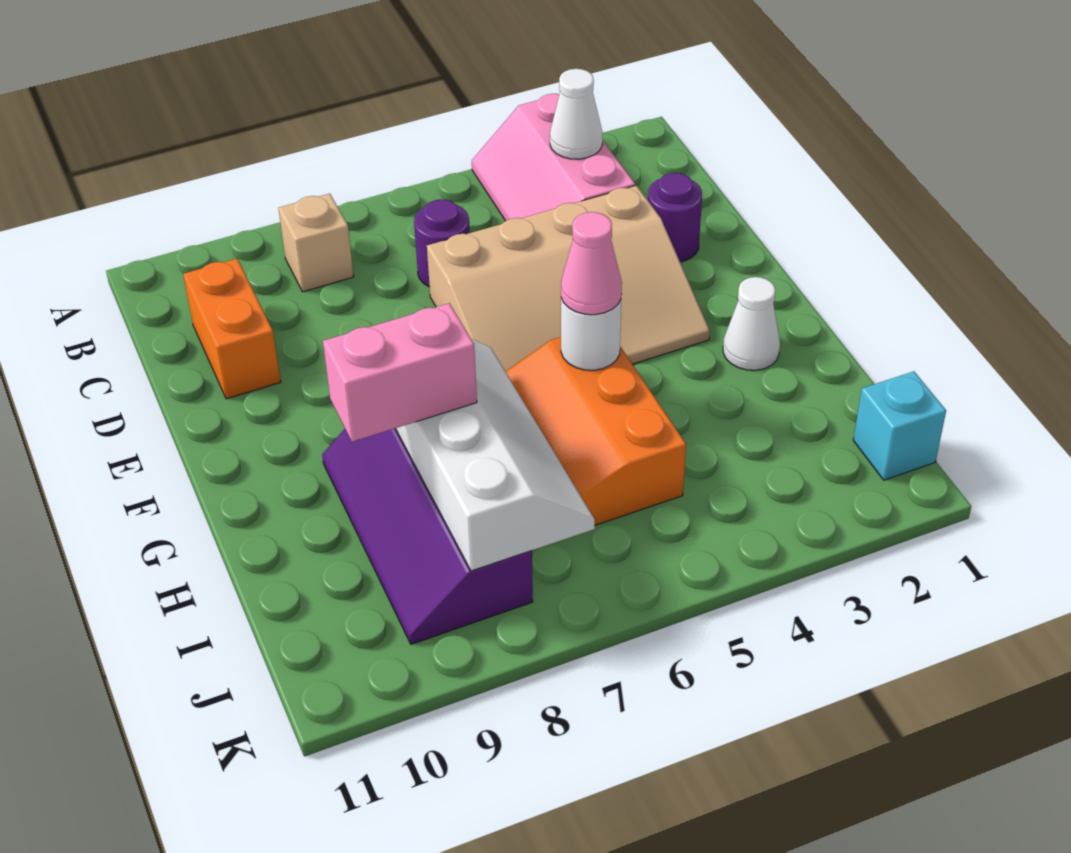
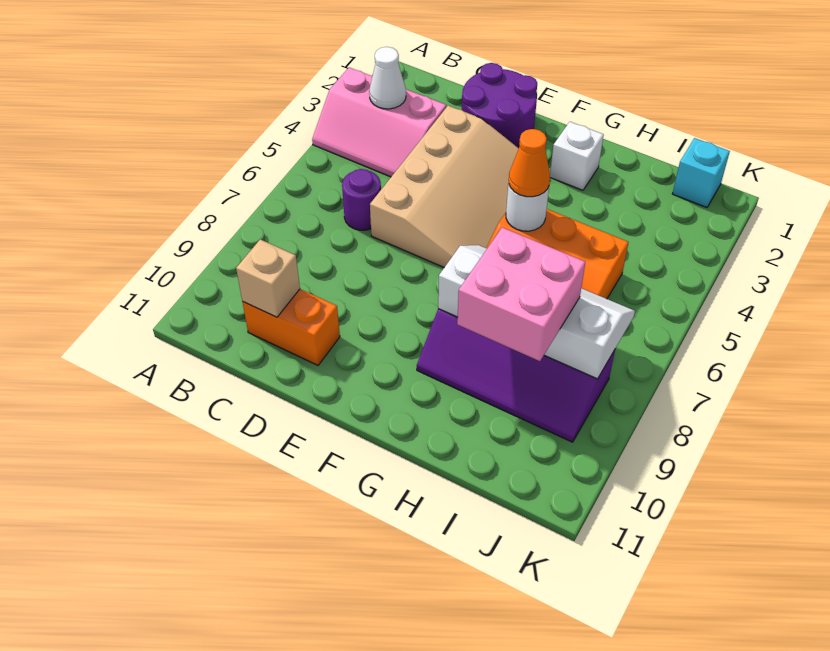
tan 1x1 brick [278,194,354,292] -> tan 1x1 brick moved to [236,239,300,317]
purple 1x1 round brick [648,173,702,262] -> purple 2x2 round brick [462,63,537,148]
white 1x1 cone [723,277,780,370] -> white 1x1 brick [550,122,604,190]
pink 1x1 cone [561,212,622,315] -> orange 1x1 cone [509,129,550,197]
pink 1x2 brick [323,303,477,442] -> pink 2x2 brick [457,227,585,361]

